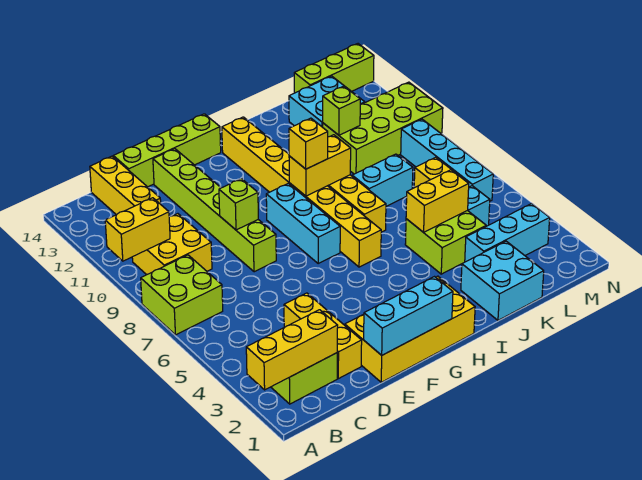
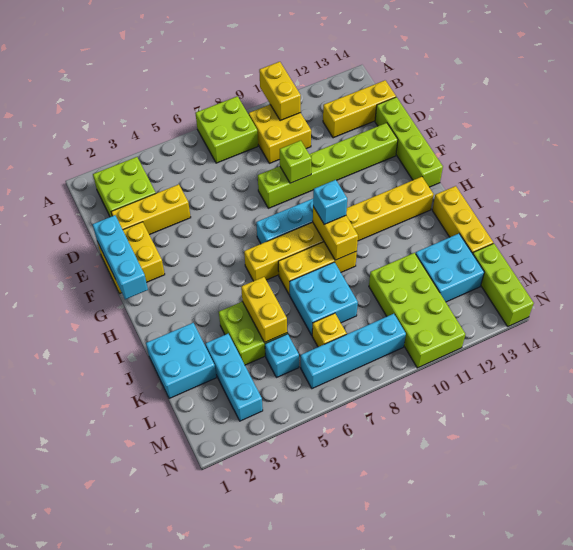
yellow 1x3 brick [246,310,338,390] -> yellow 1x3 brick moved to [432,186,493,254]
yellow 2x4 brick [345,276,475,382] -> yellow 2x2 brick [98,222,165,294]
yellow 1x1 brick [289,118,328,169] -> cyan 1x1 brick [313,180,347,224]
cyan 1x2 brick [352,154,413,206] -> cyan 2x2 brick [290,262,358,335]
lime 1x1 brick [323,86,360,135] -> none

